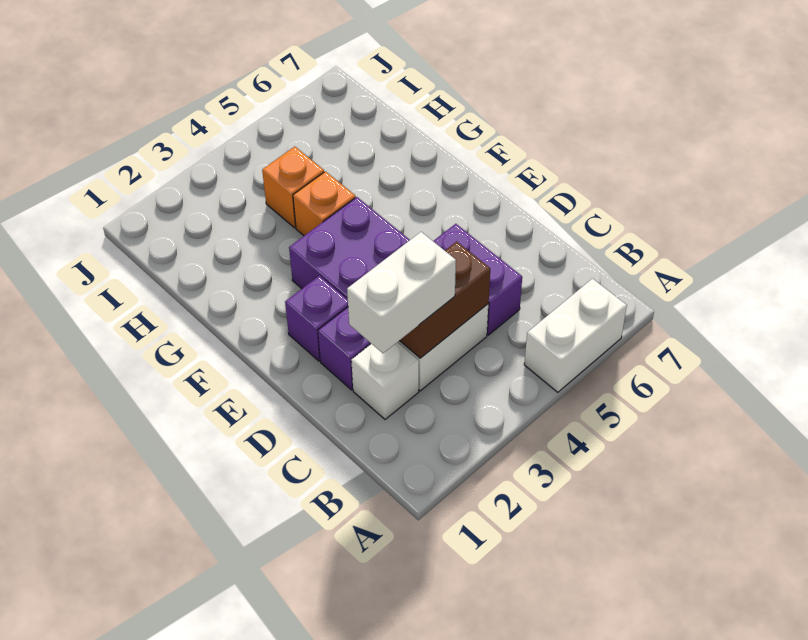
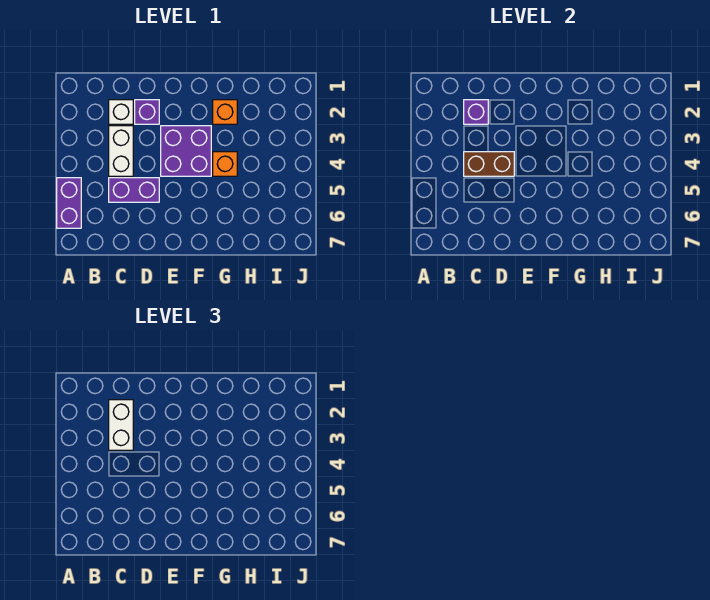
white 1x2 brick [524,279,627,392] -> purple 1x2 brick [57,178,81,228]
brown 1x2 brick [399,241,490,358] -> brown 1x2 brick turned to [464,152,514,176]
purple 1x1 brick [285,276,348,361] -> purple 1x1 brick moved to [464,100,488,124]
orange 1x1 brick [262,147,324,228] -> orange 1x1 brick moved to [213,100,237,124]

